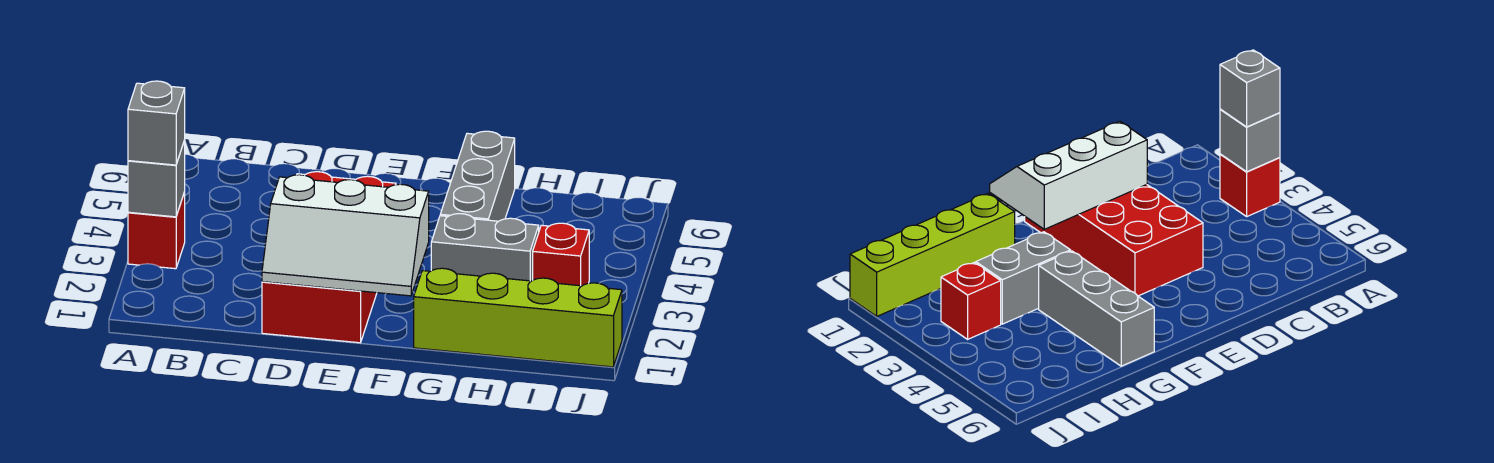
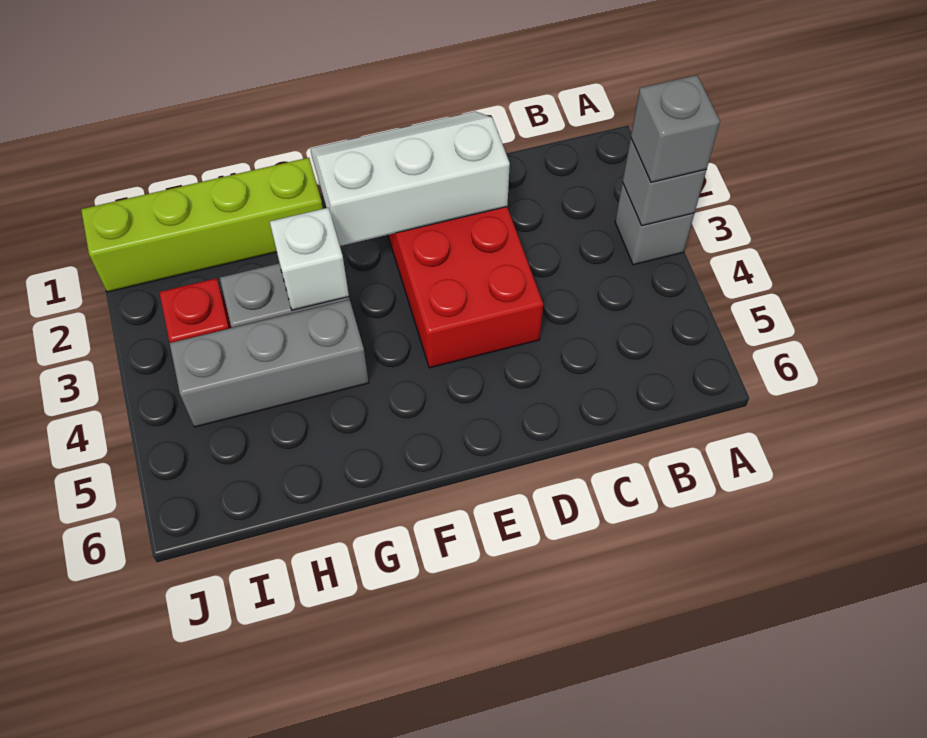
red 1x1 brick [128,192,185,269] -> grey 1x1 brick [615,182,694,265]
none -> white 1x1 brick [270,208,349,310]
grey 1x3 brick [440,131,515,221] -> grey 1x3 brick turned to [170,299,369,427]

